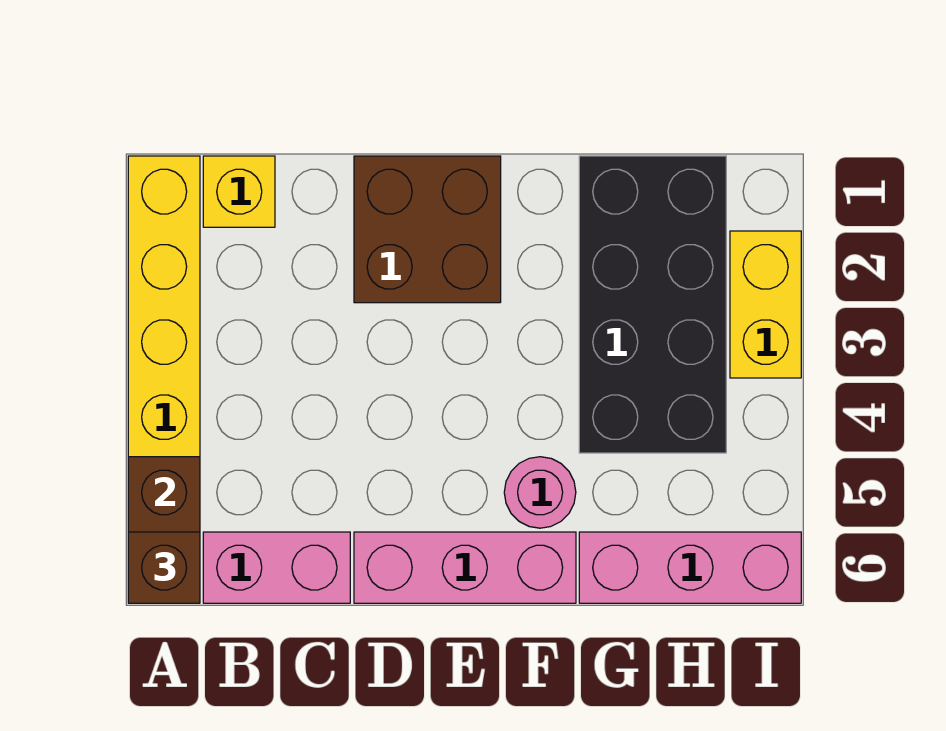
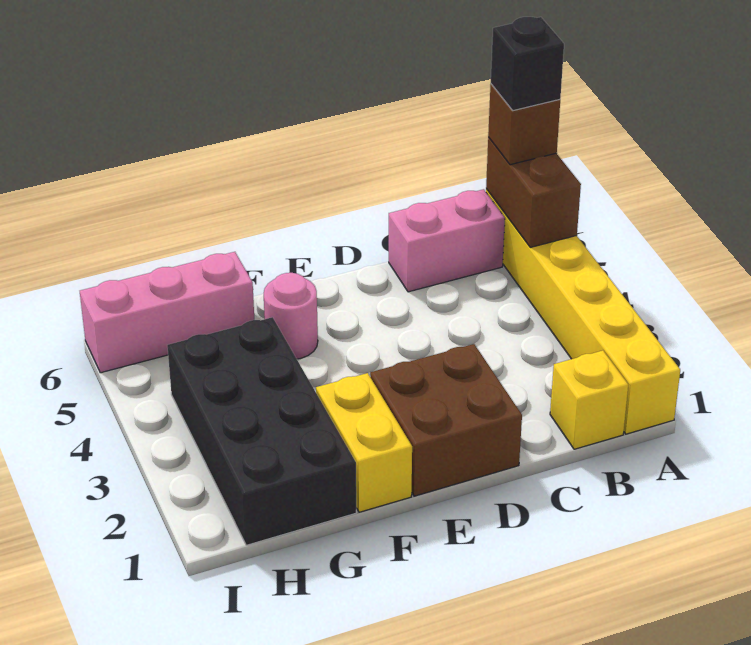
none -> black 1x1 brick [491,17,564,111]
pink 1x3 brick [354,532,576,603] -> none
yellow 1x2 brick [730,231,801,378] -> yellow 1x2 brick moved to [316,373,412,512]

